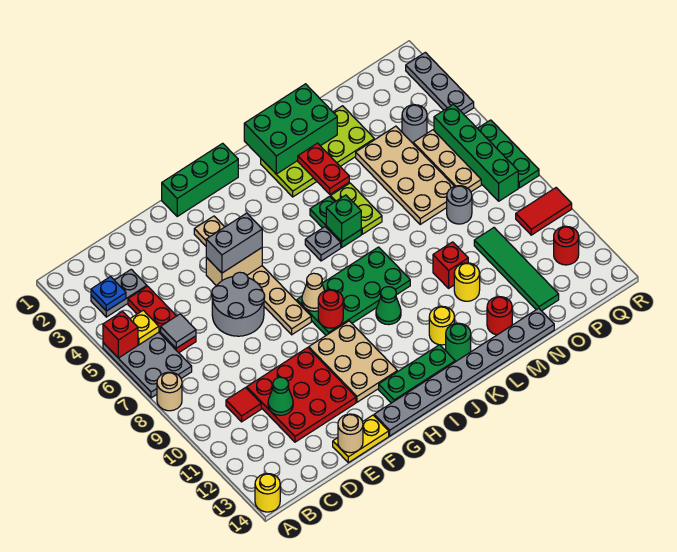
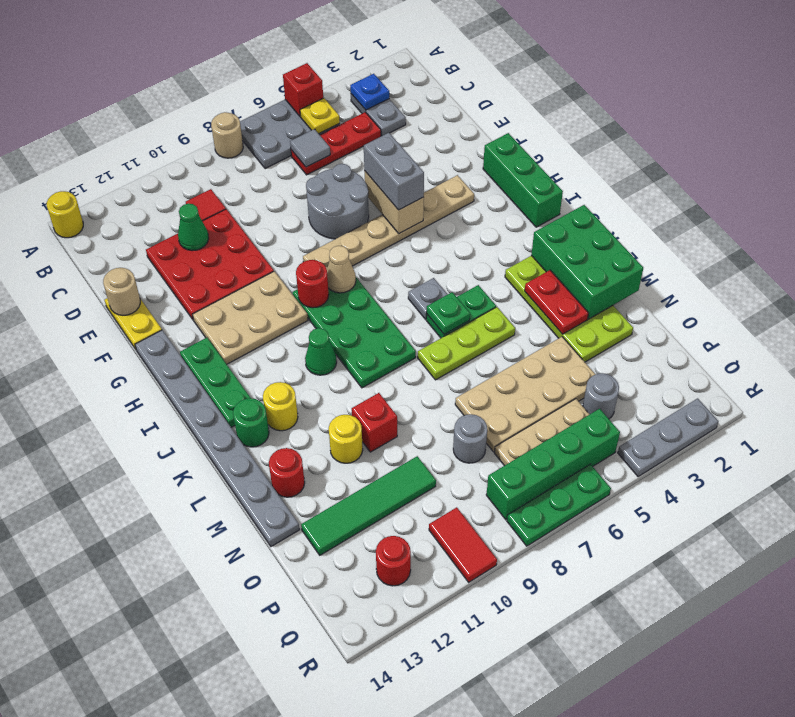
green 1x1 brick [326,195,361,241] -> green 1x1 plate [427,292,470,334]
red 1x2 plate [298,143,349,194] -> red 1x2 plate turned to [525,270,589,334]
lime 1x2 plate [331,183,382,234] -> lime 1x3 plate [418,307,515,380]

